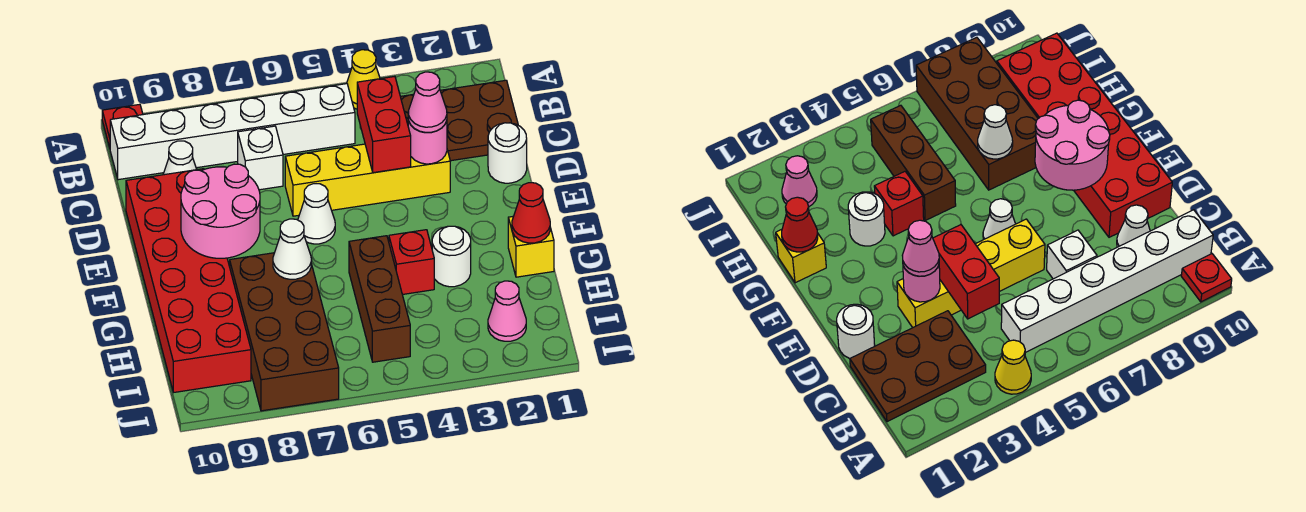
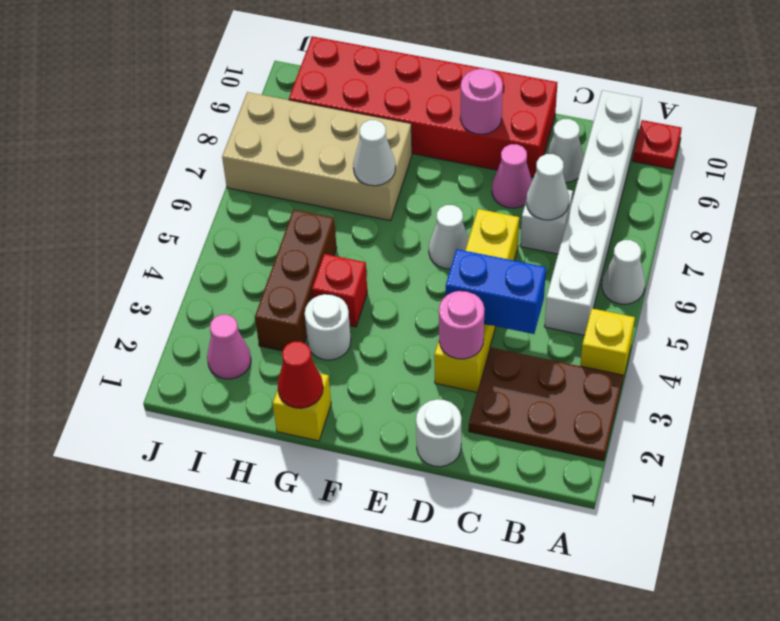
yellow 1x1 cone [347,50,380,109] -> yellow 1x1 brick [580,309,635,382]
none -> white 1x1 cone [602,240,645,304]
brown 2x3 plate [400,80,518,161] -> brown 2x3 plate turned to [469,347,623,461]
red 1x2 brick [357,77,411,173] -> blue 1x2 brick [446,249,546,334]
none -> white 1x1 cone [526,154,569,220]
pink 1x1 cone [408,72,447,132] -> pink 1x1 cone moved to [492,144,532,208]
pink 2x2 round brick [181,164,260,258] -> pink 1x1 round brick [460,69,503,134]
brown 1x3 brick [349,236,410,362] -> brown 1x3 brick turned to [255,210,337,351]
brown 2x4 brick [230,253,339,411] -> tan 2x4 brick [222,92,412,221]

